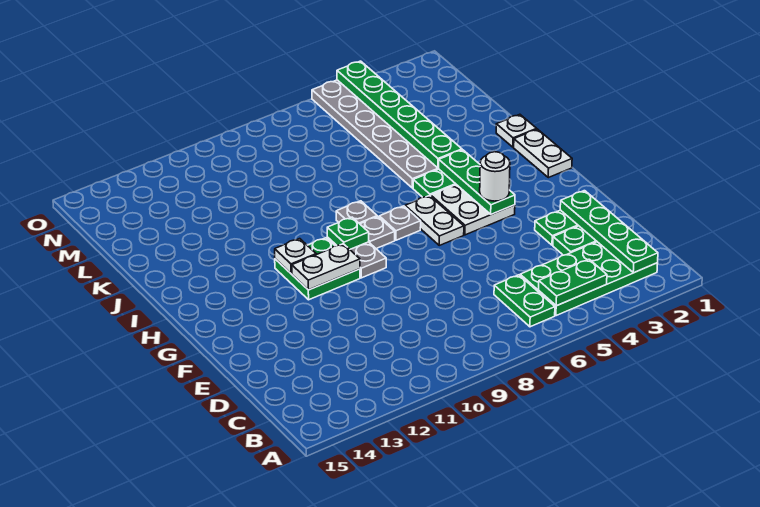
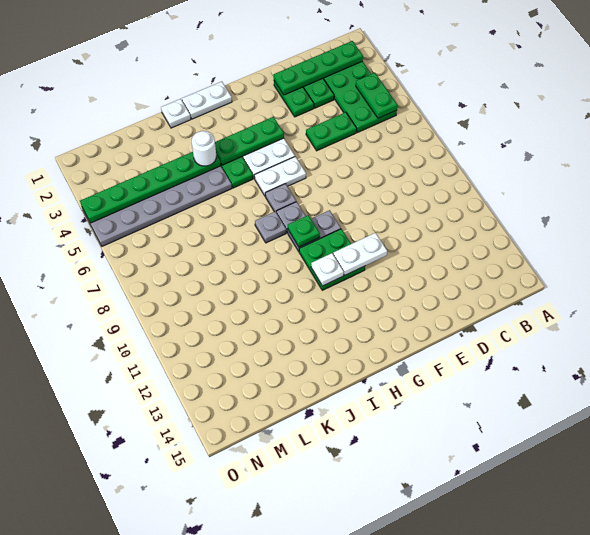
green 1x2 plate [494,275,555,327] -> green 1x2 plate moved to [306,112,357,151]
white 1x1 round brick [480,152,510,201] -> white 1x1 round brick moved to [192,131,216,166]
white 1x2 plate [292,244,360,290] -> white 1x2 plate turned to [333,233,387,275]

